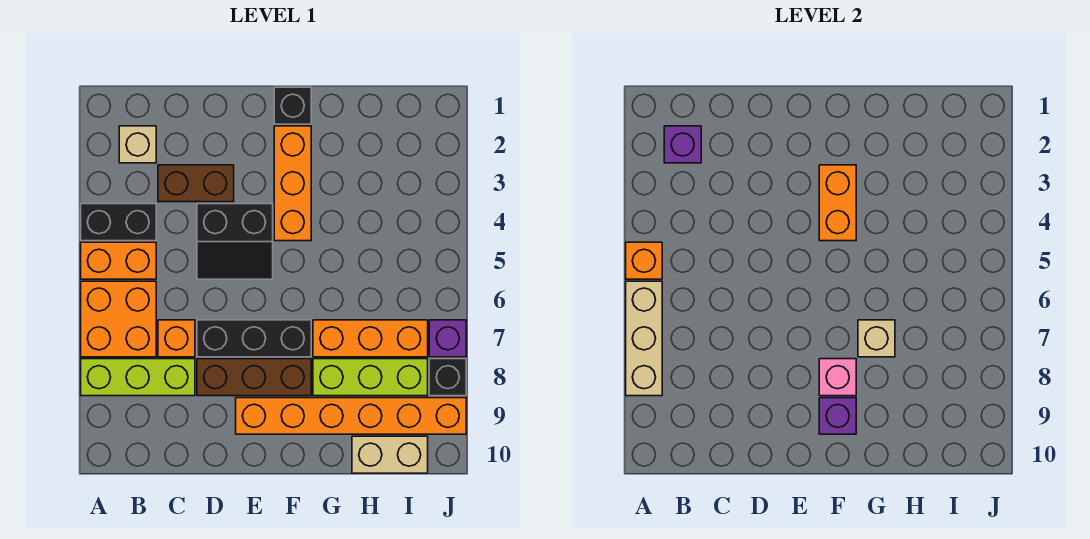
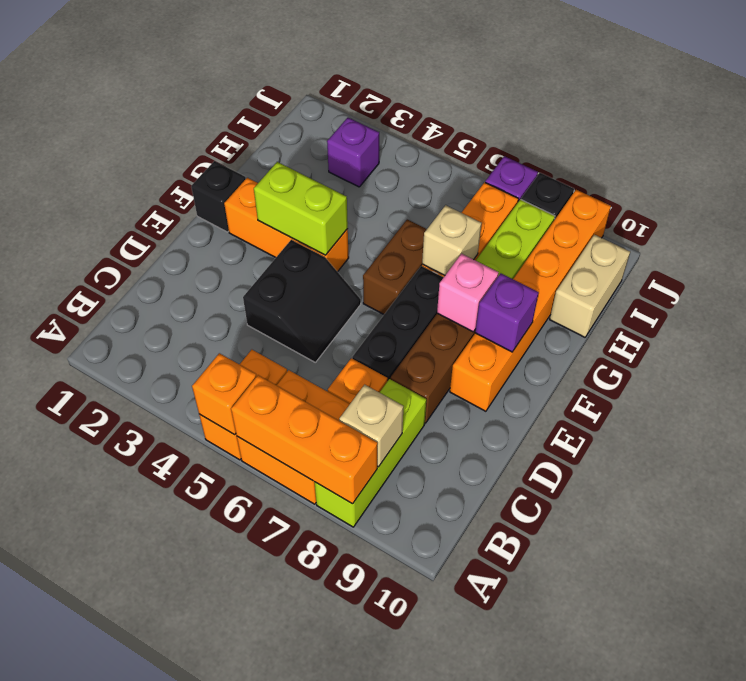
black 1x2 brick [81,204,156,241] -> none
tan 1x3 brick [626,281,662,396] -> orange 1x3 brick [231,375,378,504]
tan 1x1 brick [119,126,156,163] -> tan 1x1 brick moved to [339,385,404,467]
purple 1x1 brick [664,126,701,163] -> purple 1x1 brick moved to [327,118,379,187]
brown 1x2 brick [158,165,234,202] -> brown 1x2 brick moved to [363,219,427,314]
orange 1x2 brick [819,165,856,241] -> lime 1x2 brick [254,162,348,255]

